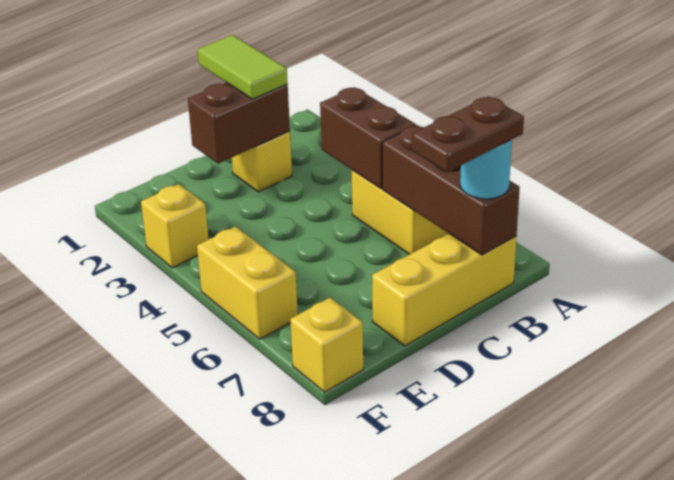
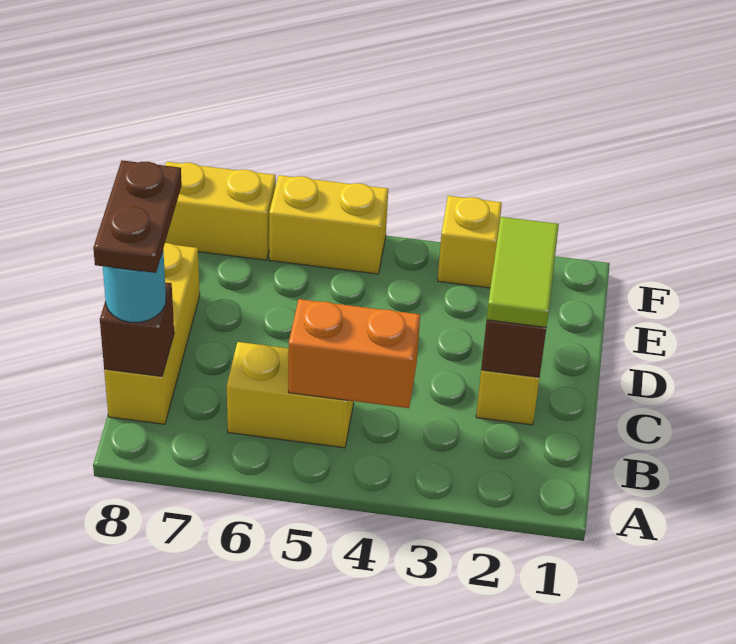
brown 1x2 brick [320,87,416,189] -> orange 1x2 brick [288,299,420,408]
brown 1x3 brick [382,125,520,255] -> brown 1x1 brick [100,282,174,376]
lime 1x2 tile [198,35,288,99] -> lime 1x2 tile turned to [487,217,559,327]
yellow 1x1 brick [290,298,363,392] -> yellow 1x2 brick [165,162,276,260]

